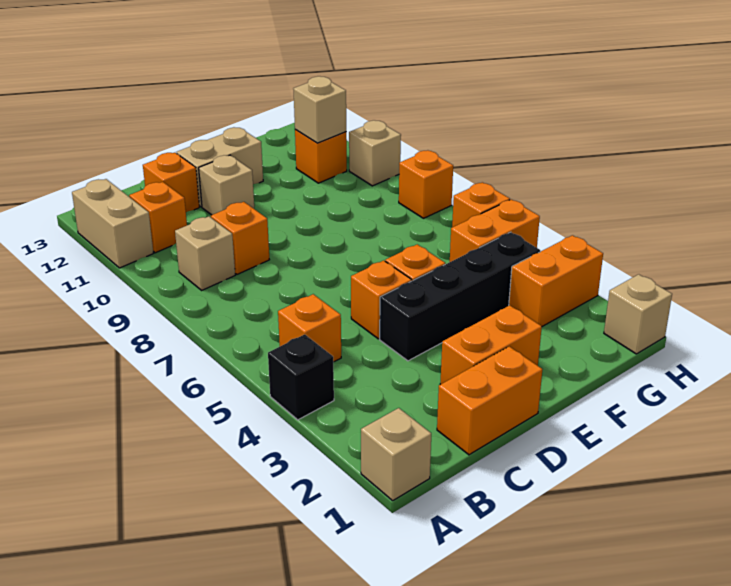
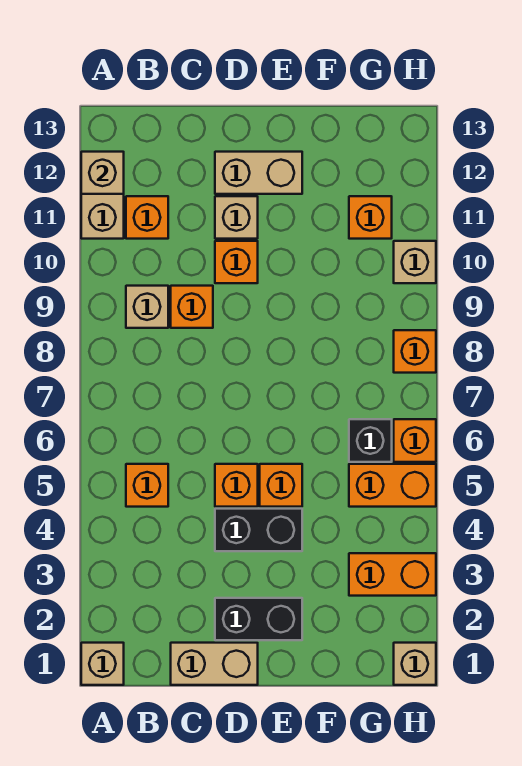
black 1x1 brick [268,334,334,420] -> black 1x1 brick moved to [349,419,392,462]
orange 1x2 brick [437,346,542,455] -> tan 1x2 brick [171,643,258,685]
orange 1x1 brick [143,153,199,212] -> orange 1x1 brick moved to [215,241,258,283]
orange 1x2 brick [440,305,542,384] -> black 1x2 brick [215,598,302,640]
black 1x4 brick [380,232,540,361] -> black 1x2 brick [215,509,302,551]
tan 1x1 brick [293,76,346,143] -> tan 1x1 brick moved to [81,152,124,194]

